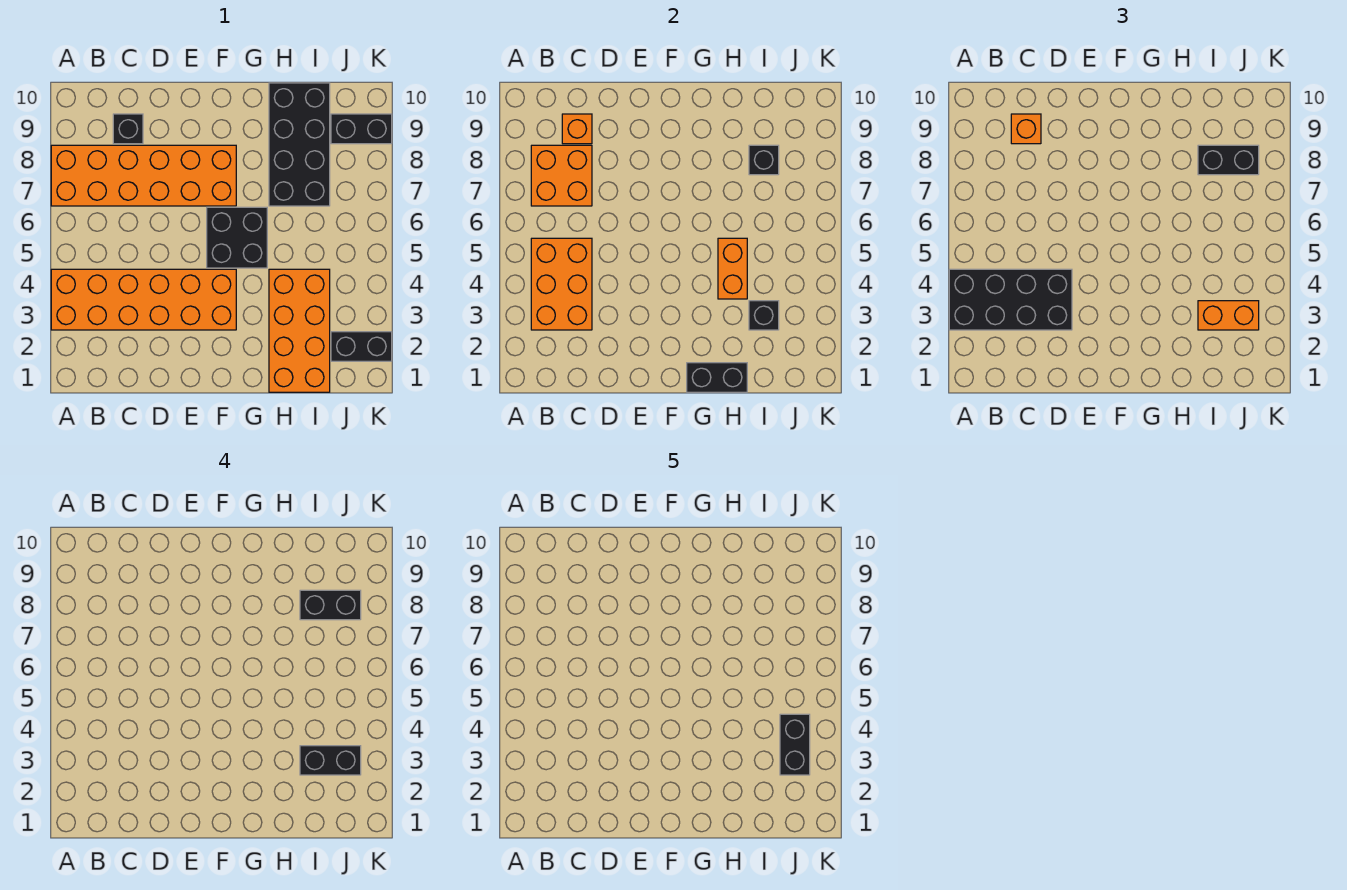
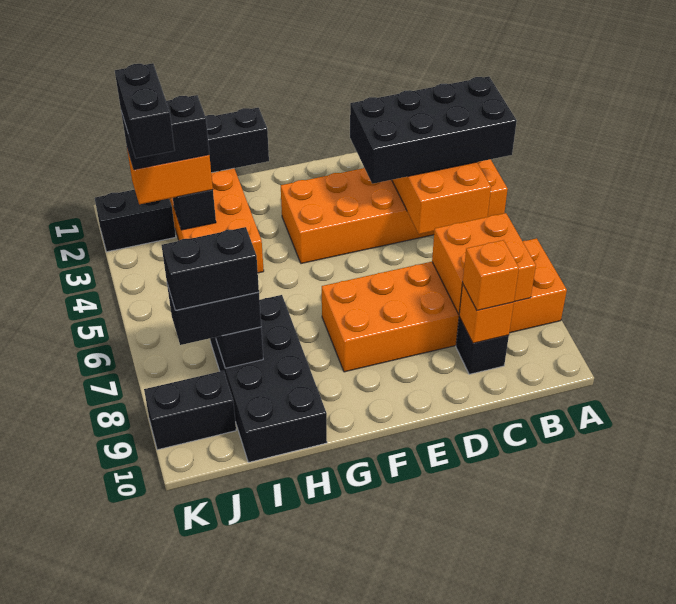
black 2x2 brick [207,207,267,268] -> none
orange 1x2 brick [718,238,747,299] -> none

